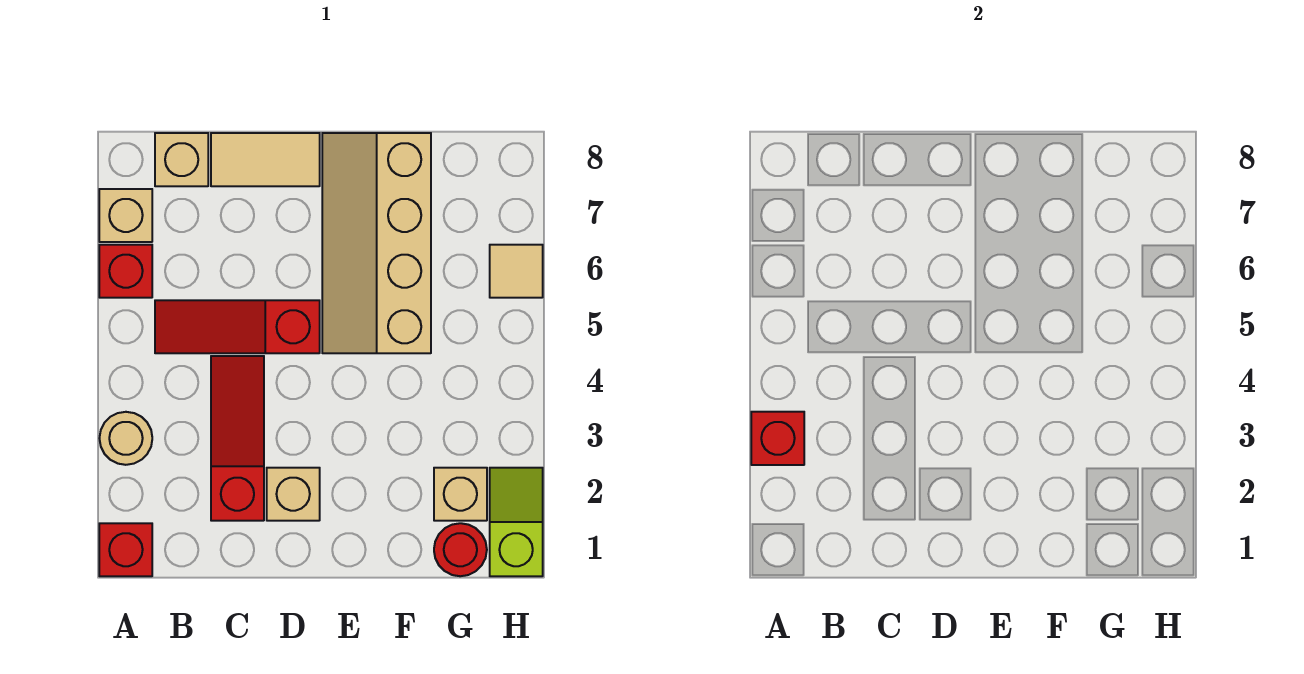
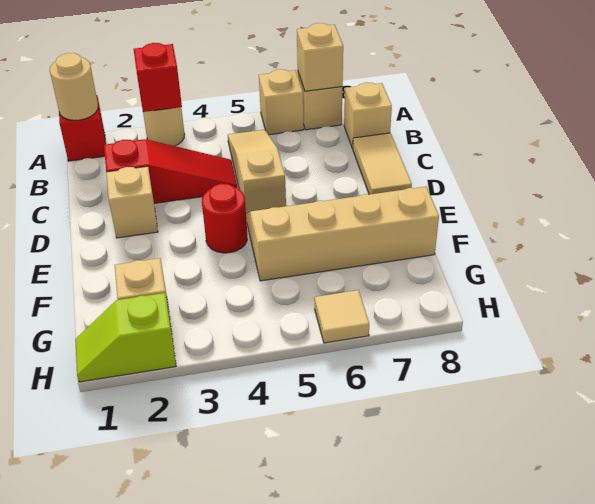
none -> tan 1x1 round brick [50,53,98,120]
red 1x1 brick [99,245,152,298] -> tan 1x1 brick [259,69,304,135]
none -> tan 1x1 brick [297,23,343,91]
red 1x3 slope [155,300,320,353] -> tan 1x3 slope [228,130,286,214]
red 1x1 round brick [434,523,487,576] -> red 1x1 round brick moved to [202,183,247,253]
lime 1x2 slope [490,468,543,576] -> lime 1x2 slope turned to [75,293,176,382]

